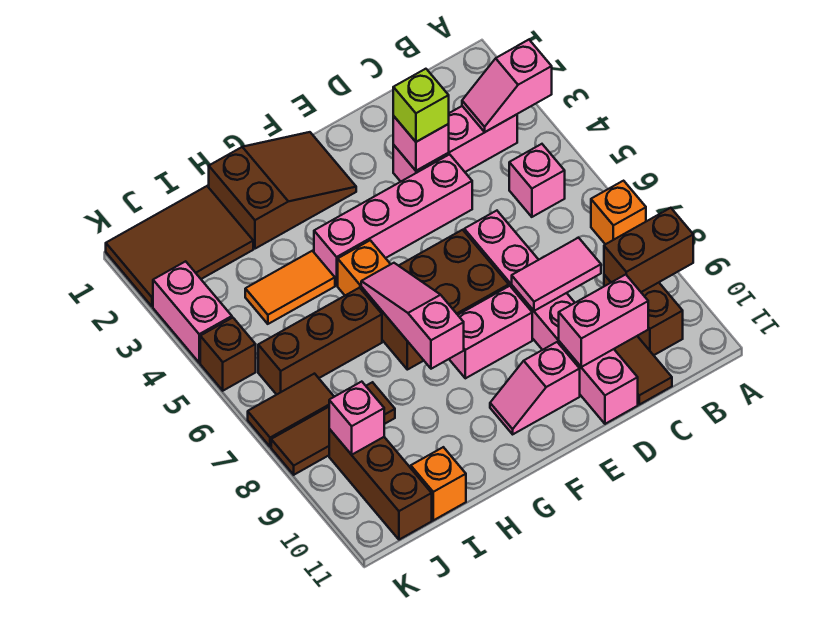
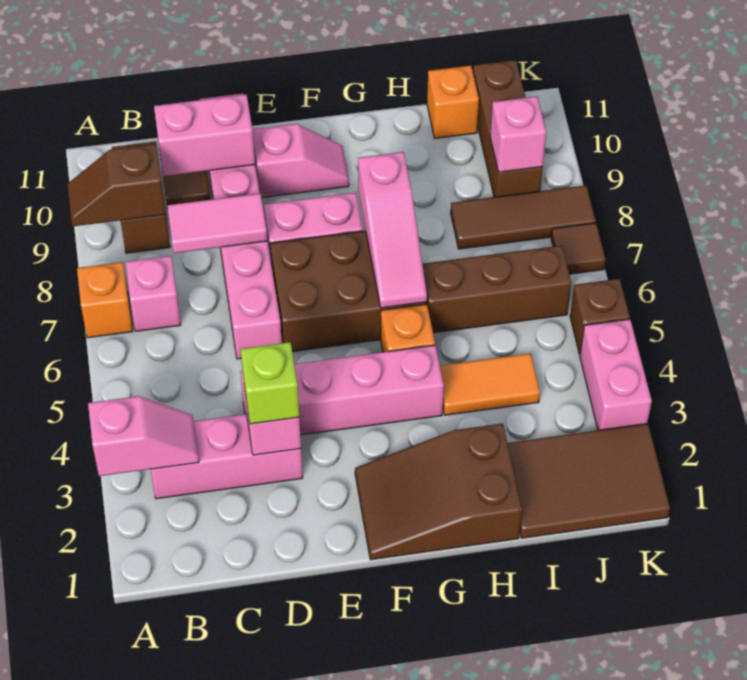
brown 1x2 brick [604,208,693,292] -> brown 1x2 slope [67,144,166,226]
pink 1x1 brick [509,144,565,217] -> pink 1x1 brick moved to [126,256,181,331]
brown 1x2 tile [248,374,334,447] -> brown 1x1 tile [551,223,606,274]

